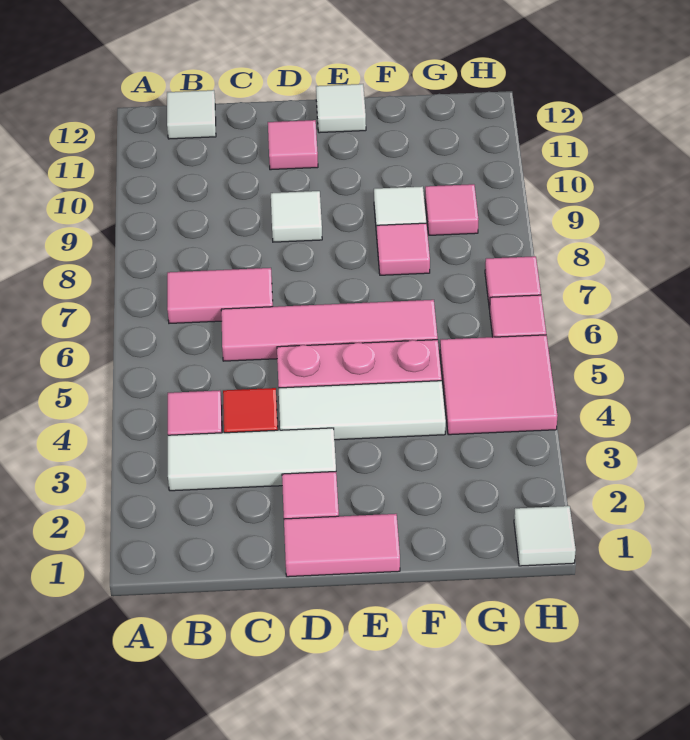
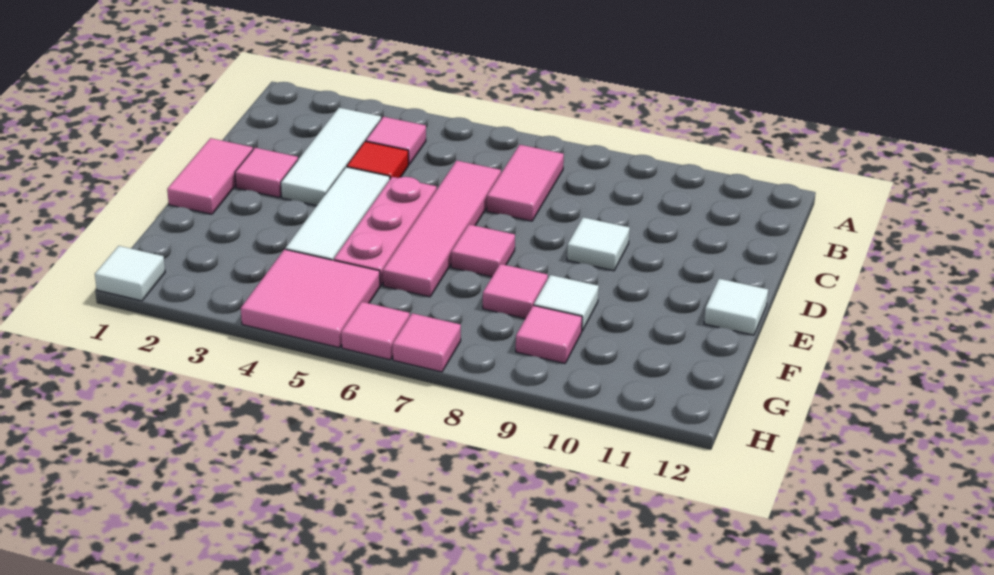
white 1x1 tile [167,90,216,139] -> none
pink 1x1 tile [268,120,318,170] -> pink 1x1 tile moved to [451,224,515,277]

